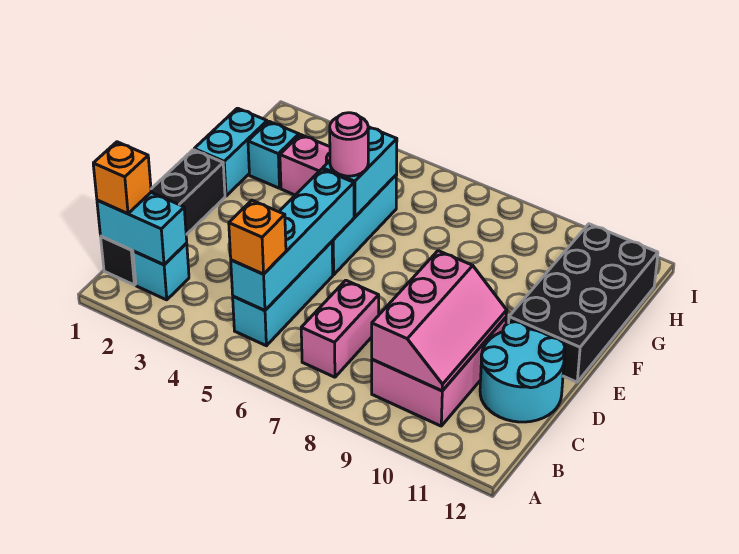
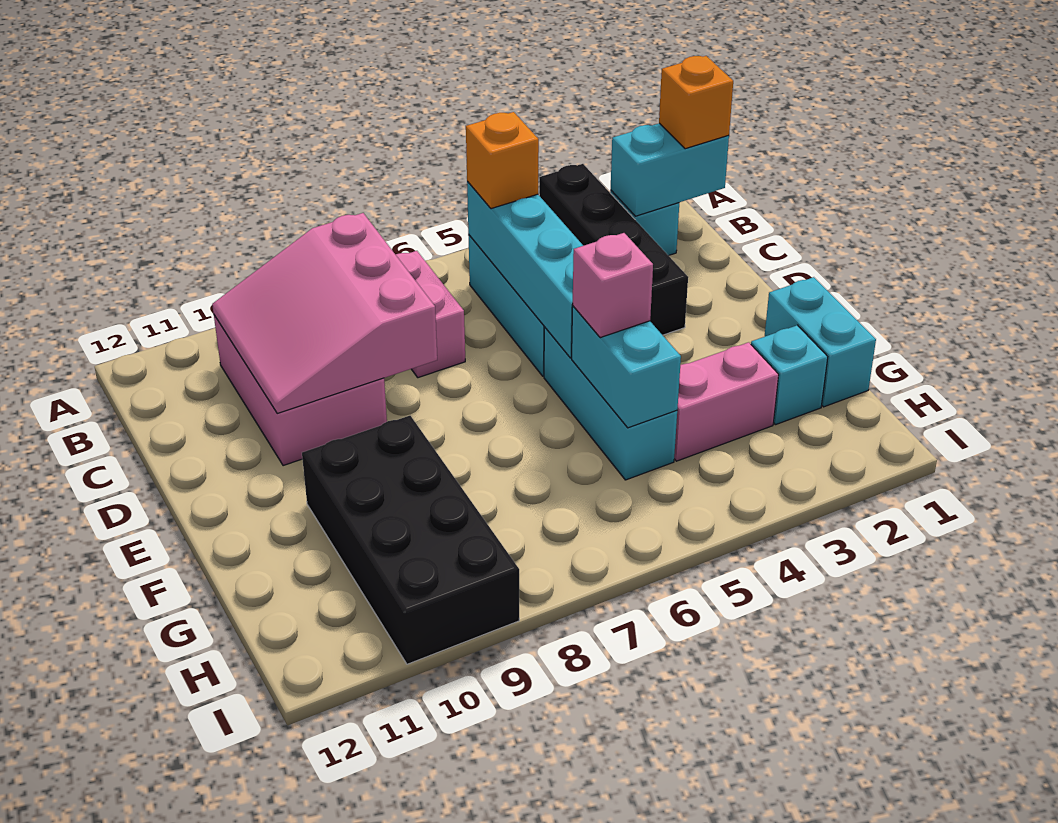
black 1x4 brick [101,150,225,285] -> black 1x4 brick moved to [539,164,688,335]
pink 2x3 slope [372,251,507,391] -> pink 3x3 slope [212,213,437,413]
cyan 2x2 round brick [480,322,565,422] -> none
black 2x4 brick [509,224,658,382] -> black 2x4 brick moved to [302,416,519,664]
pink 1x1 round brick [330,113,368,176] -> pink 1x1 brick [573,233,653,338]

